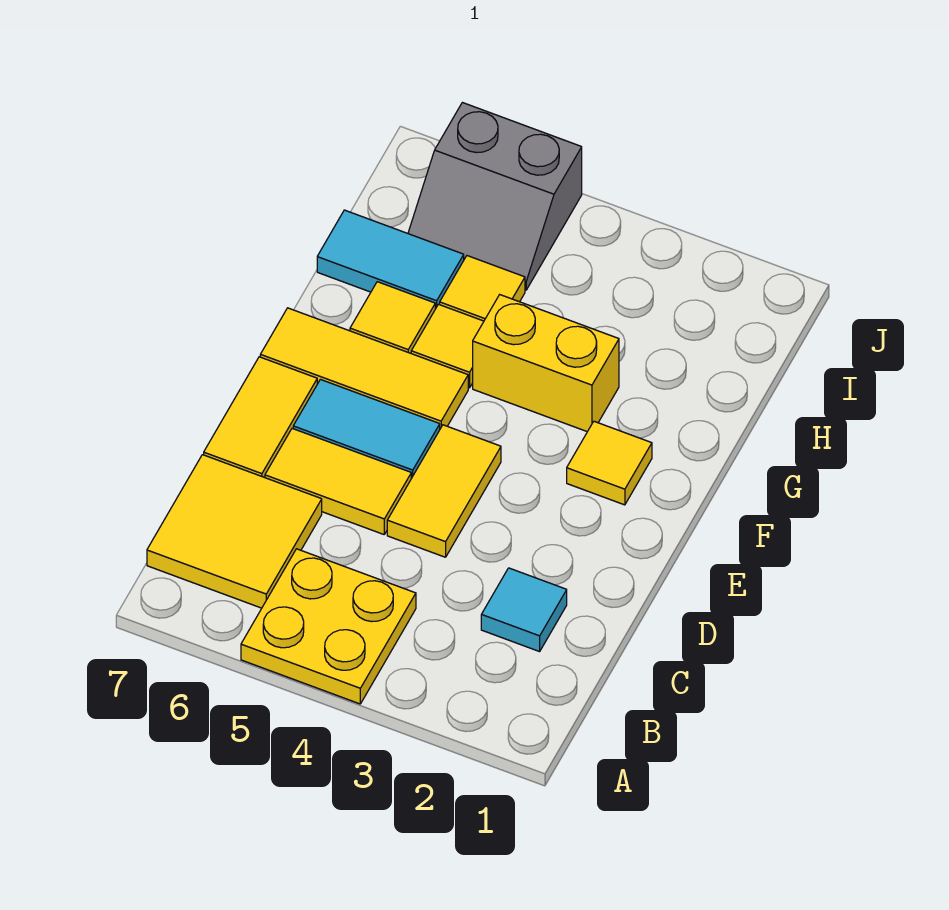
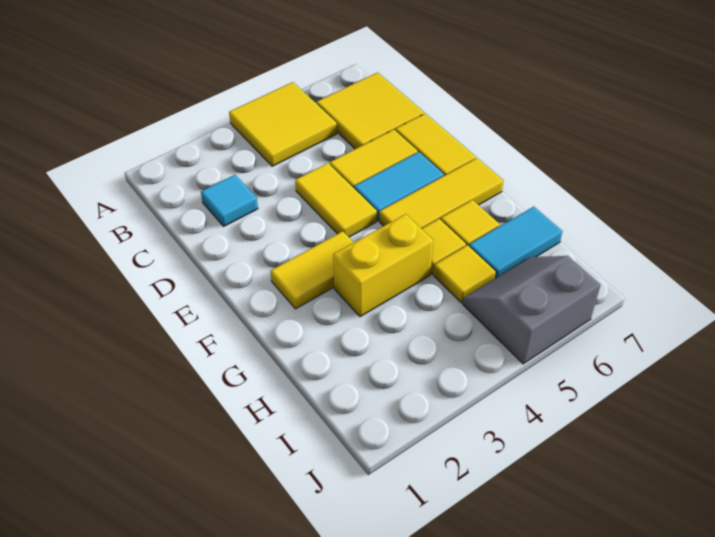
yellow 2x2 plate [241,549,416,704] -> yellow 2x2 tile [229,82,337,166]
yellow 1x1 tile [567,421,652,505] -> yellow 1x2 tile [270,231,354,309]

